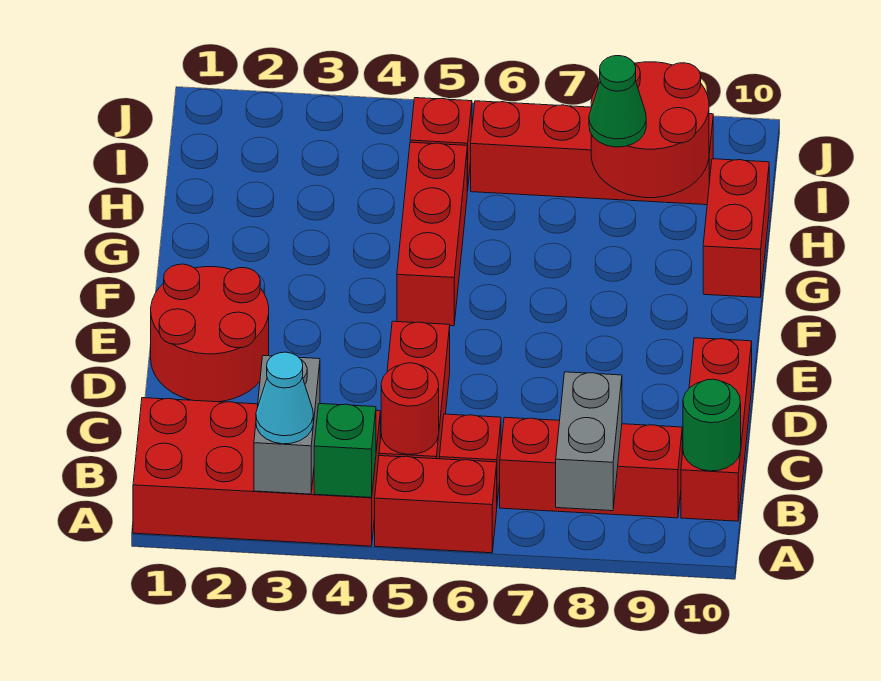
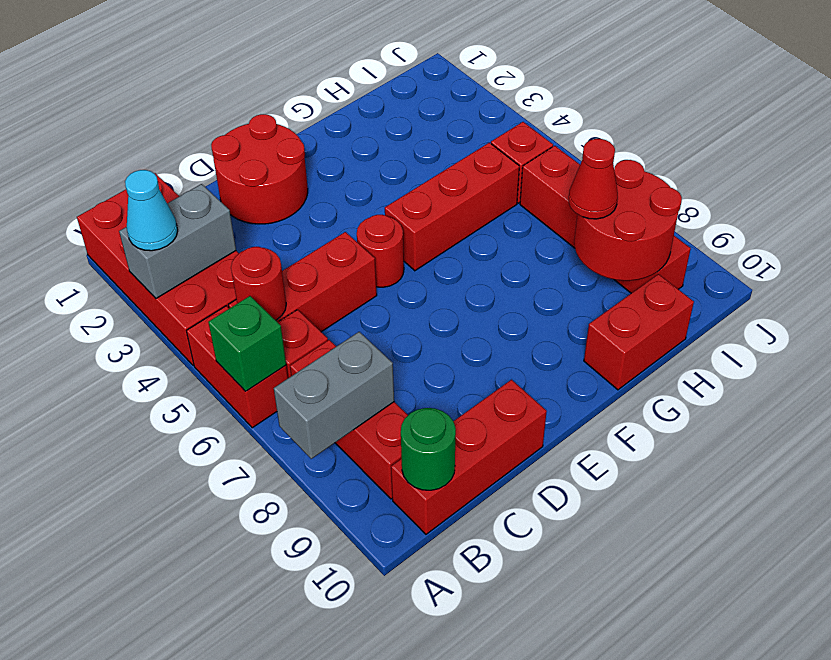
green 1x1 brick [314,404,376,498] -> green 1x1 brick moved to [208,296,286,391]
none -> red 1x1 round brick [357,215,404,287]
green 1x1 cone [589,56,646,147] -> red 1x1 cone [569,139,618,219]

